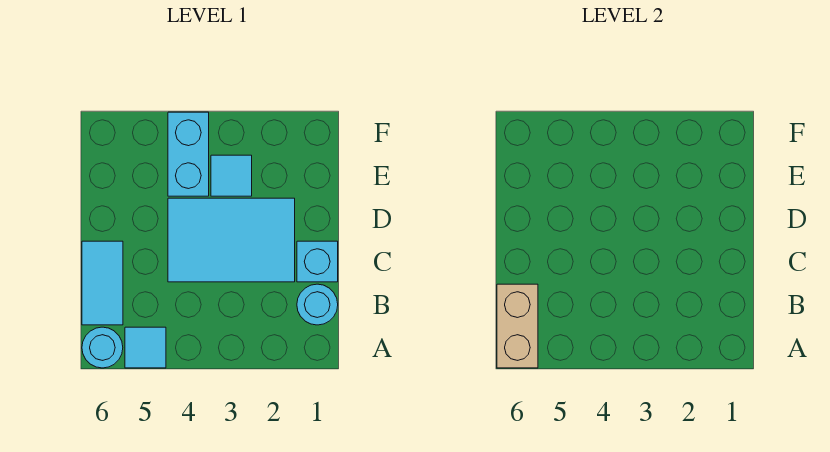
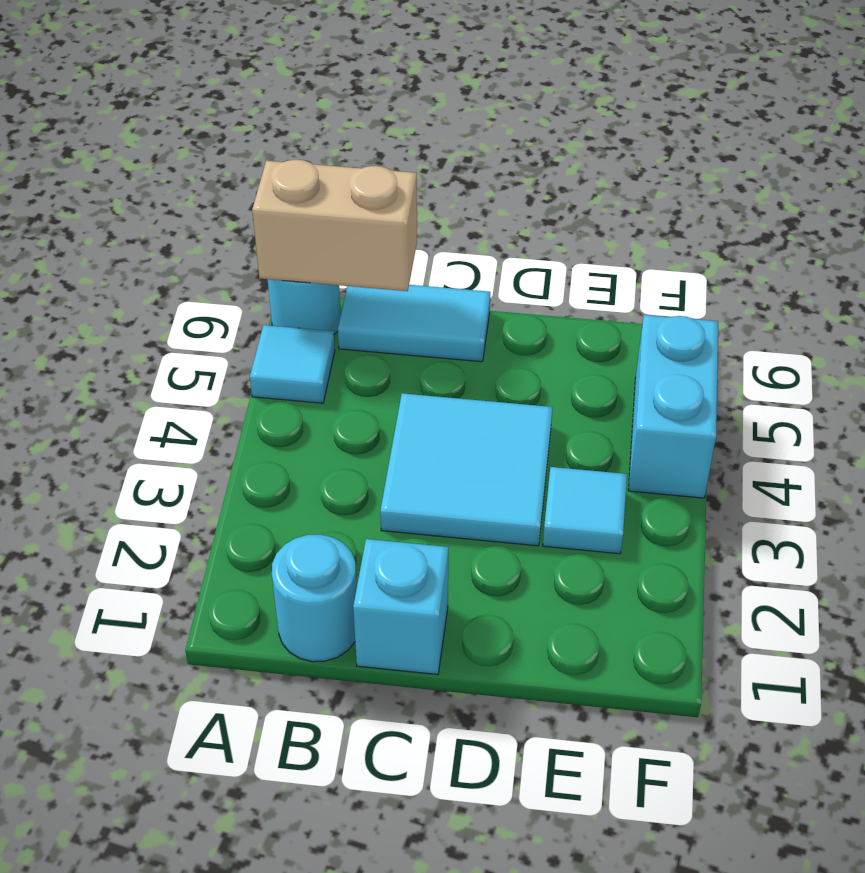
cyan 2x3 tile [168,198,295,282] -> cyan 2x2 tile [380,393,553,546]
cyan 1x2 brick [168,112,209,196] -> cyan 1x2 brick turned to [628,315,718,498]

